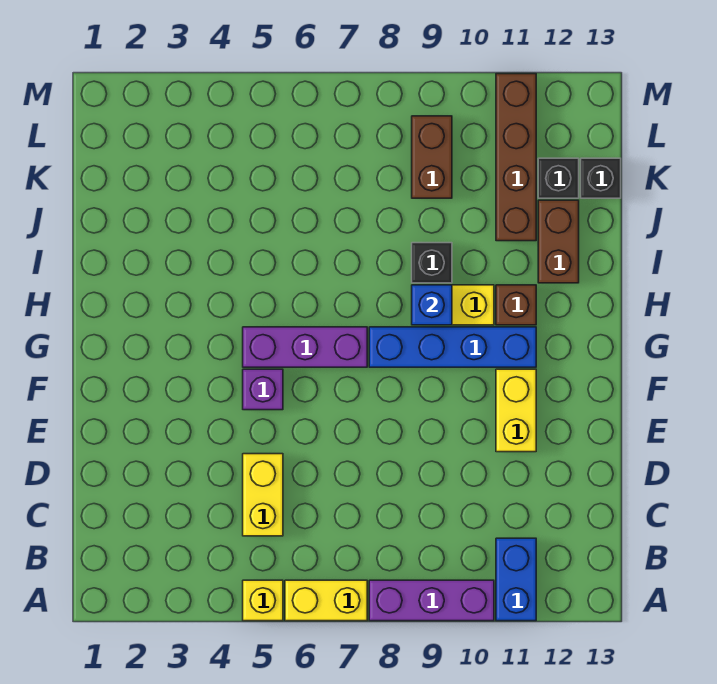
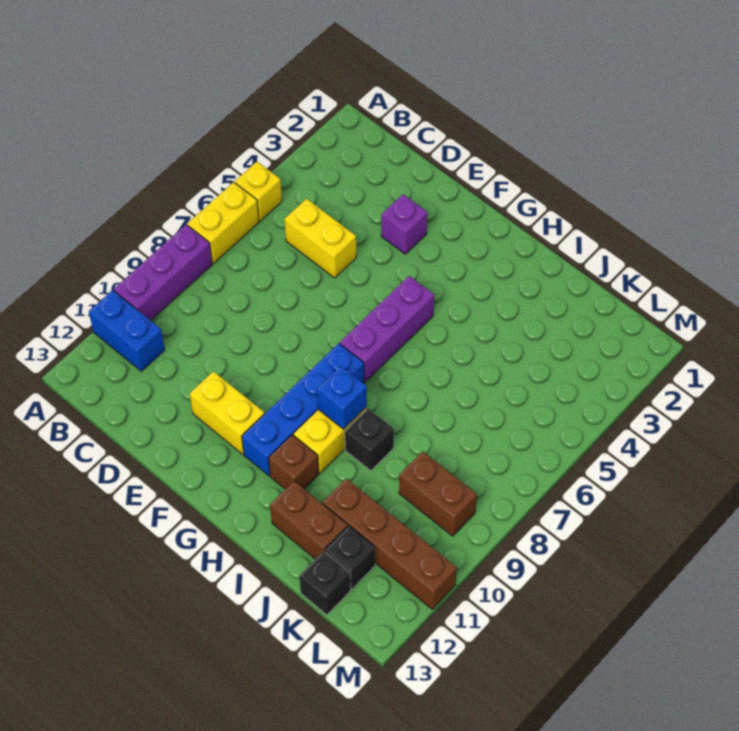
purple 1x1 brick [243,369,283,410] -> purple 1x1 brick moved to [381,194,427,254]

